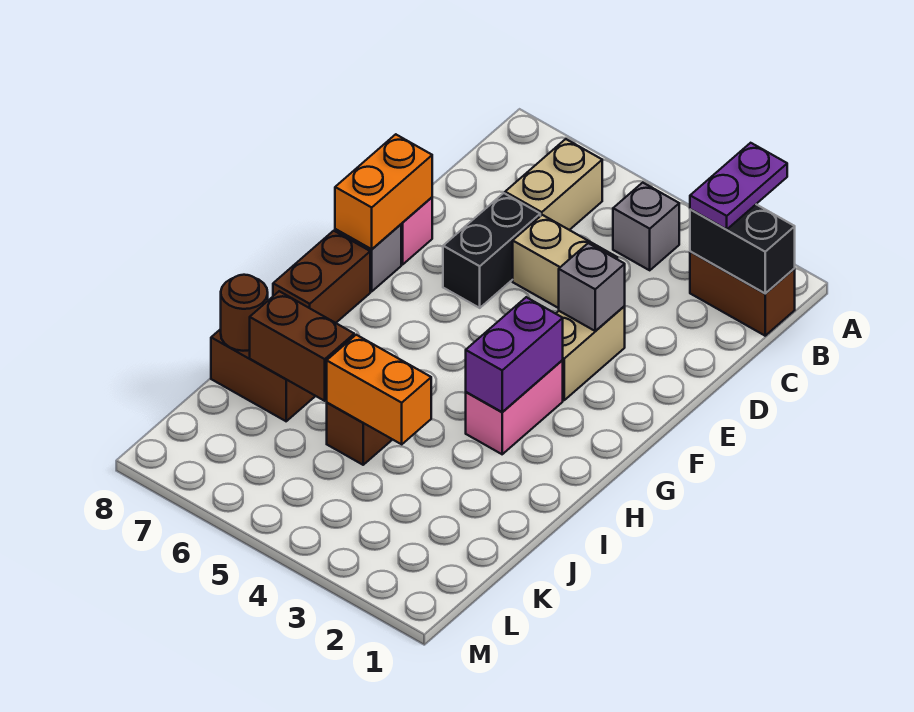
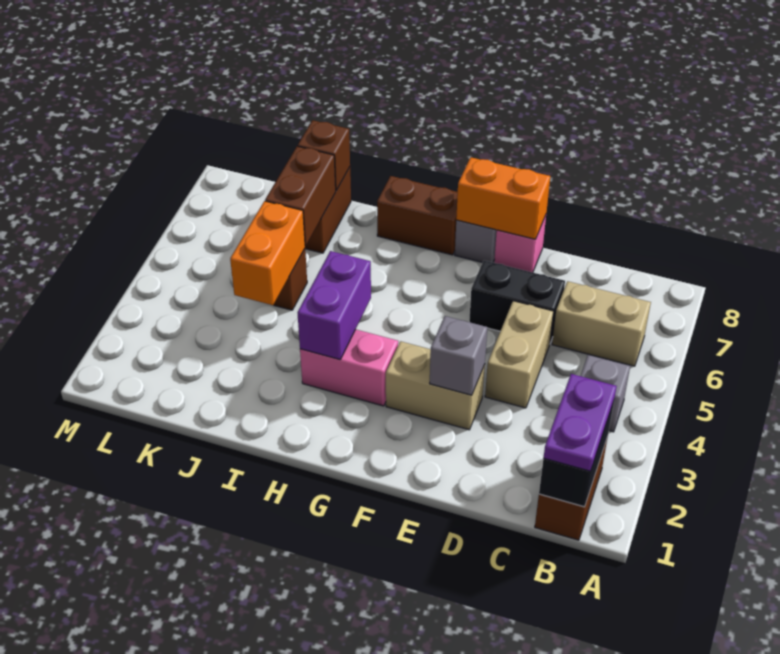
purple 1x2 plate [690,143,787,230] -> purple 1x2 plate turned to [544,374,617,471]
purple 1x2 brick [466,297,563,412] -> purple 1x2 brick turned to [297,251,371,360]
brown 1x1 round brick [221,275,268,351] -> brown 1x1 brick [298,120,350,190]

